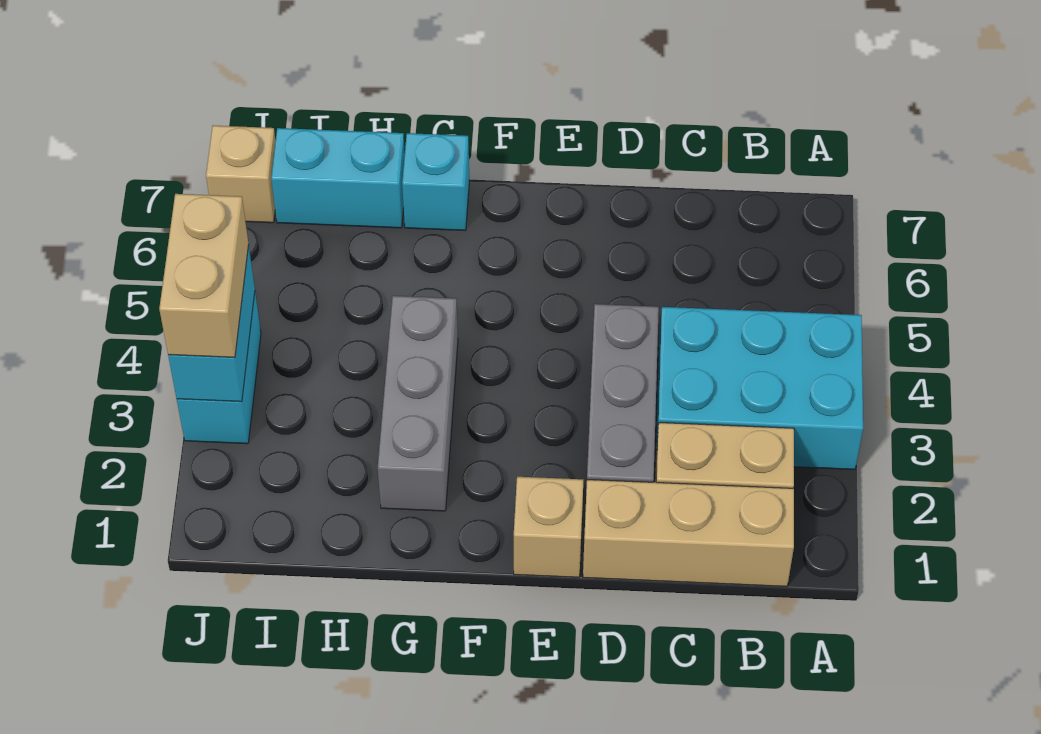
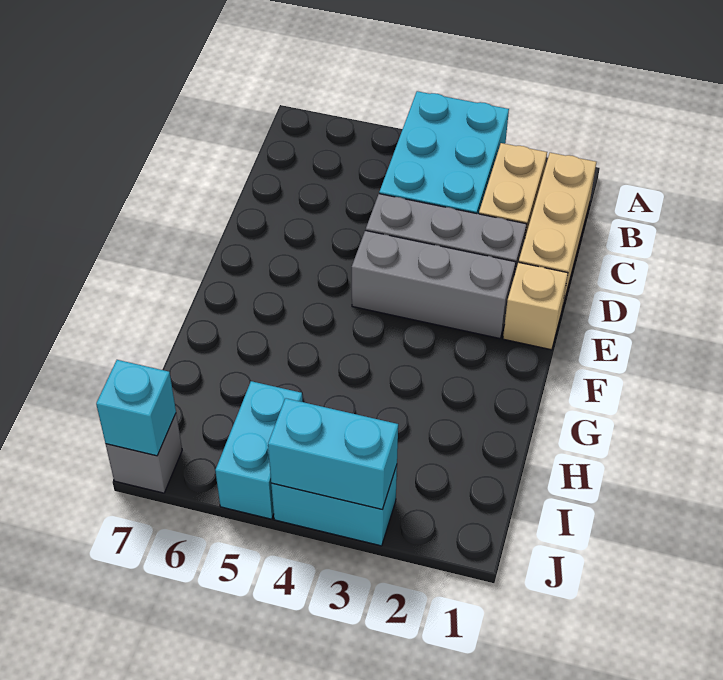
grey 1x3 brick [378,296,458,511] -> grey 1x3 brick moved to [352,230,516,339]
cyan 1x1 brick [402,133,469,231] -> cyan 1x1 brick moved to [96,360,176,456]
cyan 1x2 brick [271,128,405,228] -> cyan 1x2 brick moved to [215,381,303,519]
tan 1x2 brick [159,194,249,358] -> none
tan 1x1 brick [206,126,276,223] -> grey 1x1 brick [106,414,182,493]

